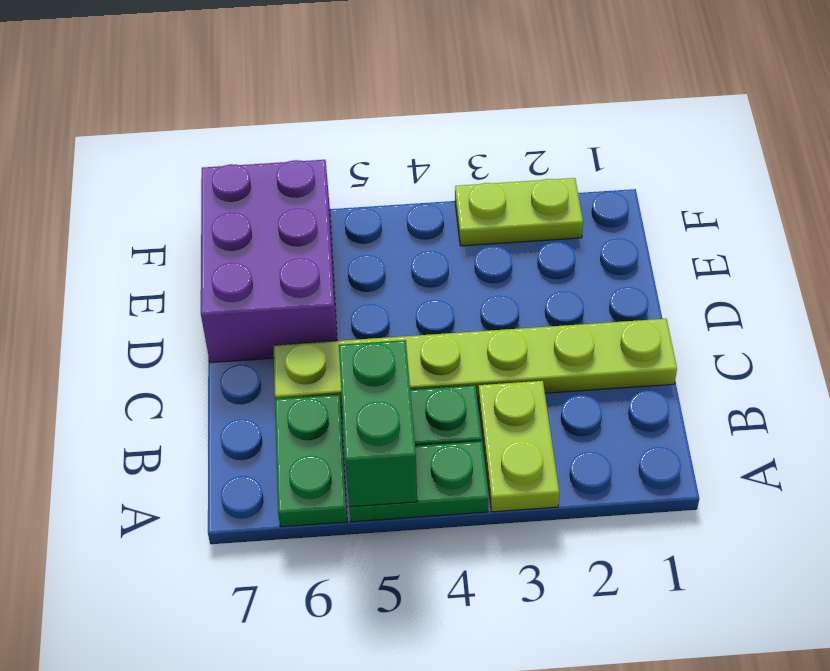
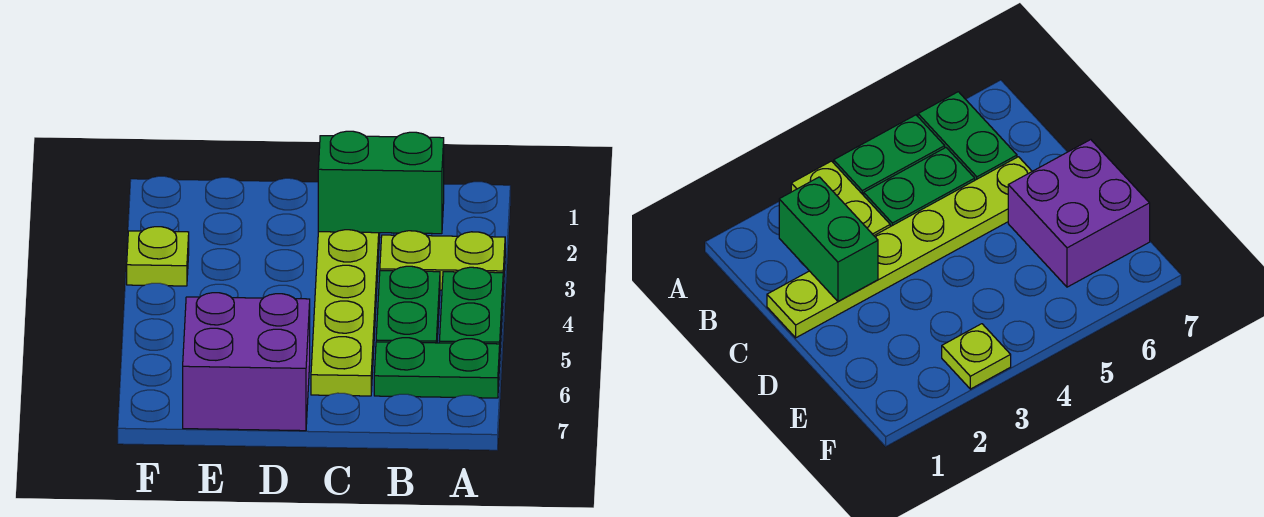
green 1x2 brick [339,340,417,507] -> green 1x2 brick moved to [318,131,444,234]
purple 2x3 brick [201,160,337,363] -> purple 2x2 brick [183,293,310,431]
lime 1x2 plate [455,178,583,246] -> lime 1x1 plate [127,227,189,286]

